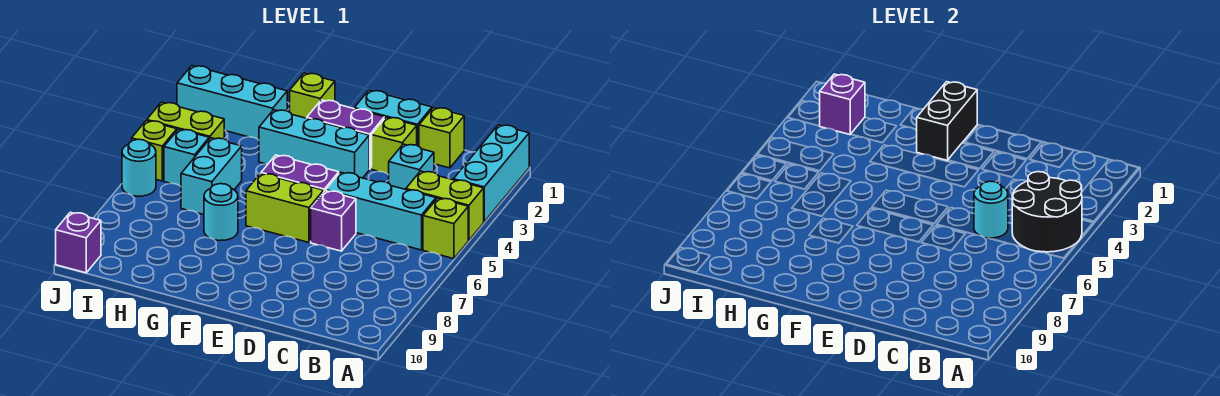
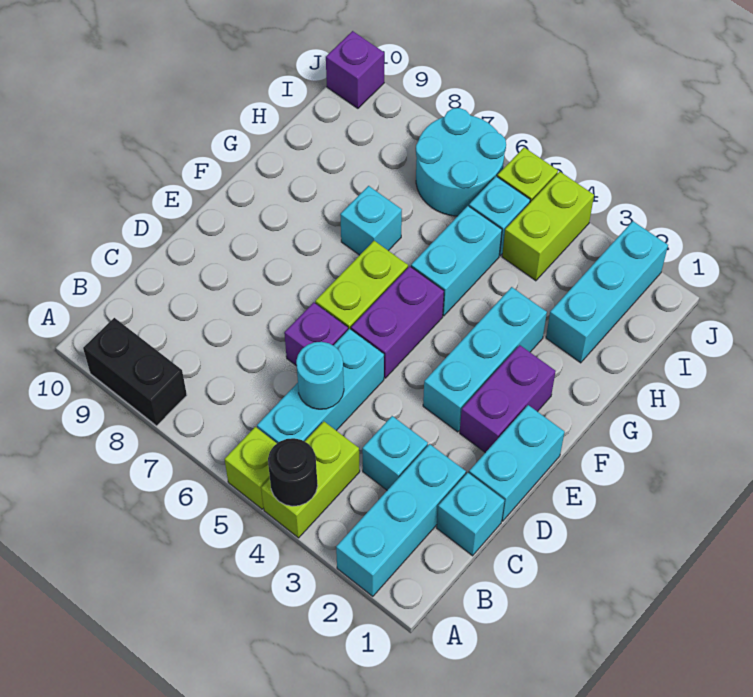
cyan 1x3 brick [453,125,529,222] -> cyan 1x3 brick turned to [336,444,466,596]
black 2x2 round brick [1012,172,1082,252] -> black 1x1 round brick [268,438,318,506]
lime 1x1 brick [419,108,464,168] -> cyan 1x1 brick [437,473,505,556]
lime 1x1 brick [372,117,417,174] -> none
black 1x2 brick [916,82,977,161] -> black 1x2 brick moved to [83,318,187,426]
lime 1x1 brick [290,73,335,118] -> none
cyan 1x1 round brick [204,184,238,241] -> cyan 1x1 brick [340,186,402,255]
cyan 1x2 brick [181,138,242,215] -> cyan 1x2 brick turned to [411,206,502,316]
purple 1x1 brick [820,74,865,135] -> none
cyan 1x1 round brick [122,139,156,196] -> cyan 2x2 round brick [416,108,506,216]

